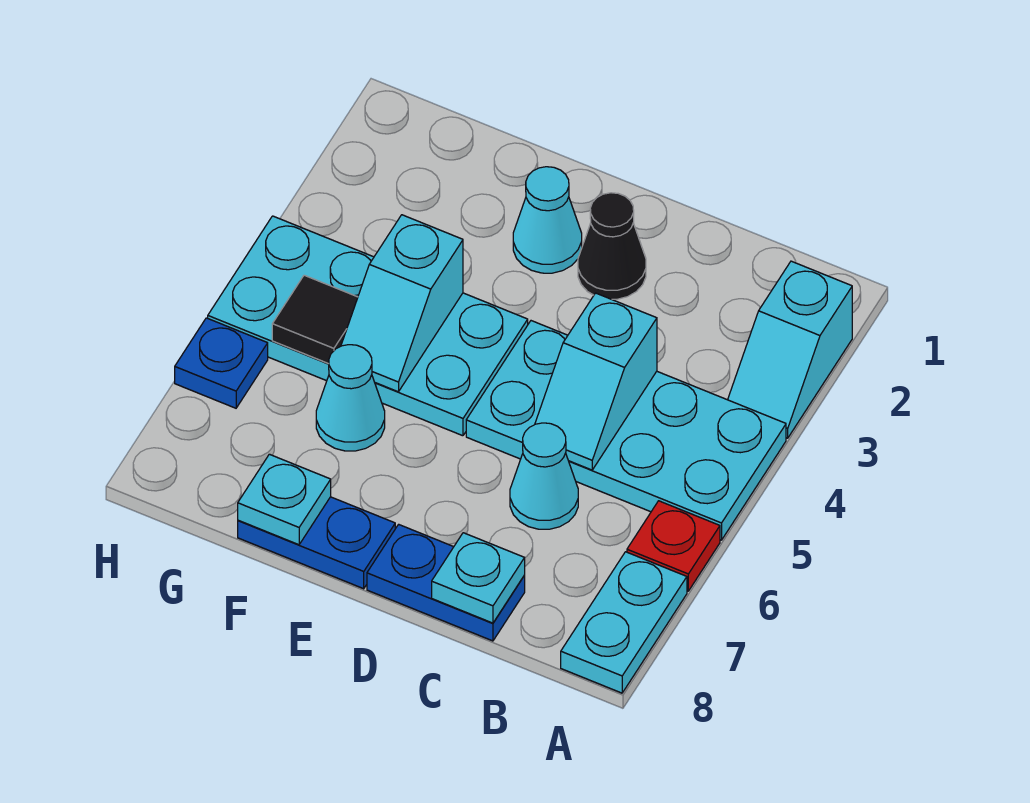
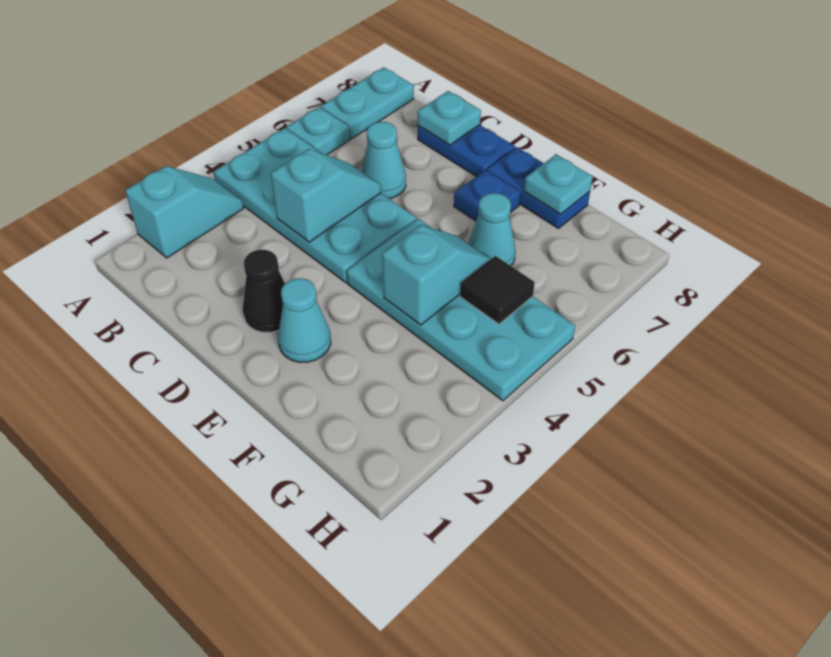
red 1x1 plate [627,501,720,591] -> cyan 1x1 plate [287,107,350,155]
blue 1x1 plate [175,318,268,408] -> blue 1x1 plate moved to [454,170,521,221]

